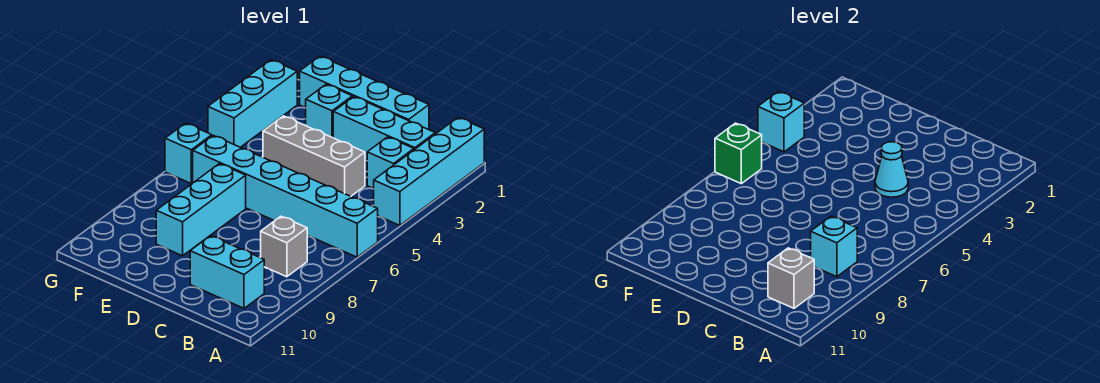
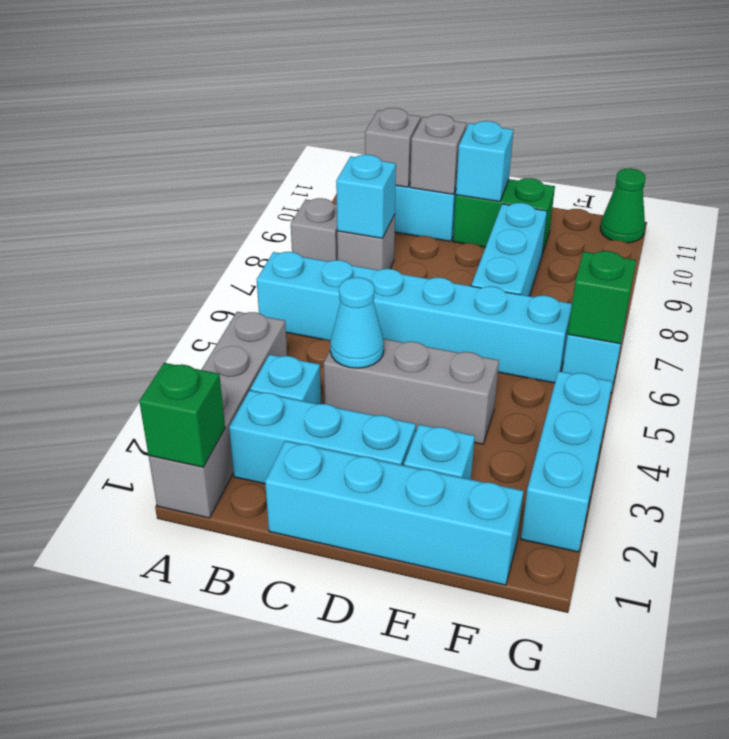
cyan 1x4 brick [374,118,484,226] -> grey 1x4 brick [149,312,287,518]
none -> green 1x1 brick [139,363,225,467]
none -> grey 1x1 brick [291,198,338,262]
none -> grey 1x1 brick [410,114,467,194]
none -> green 1x2 brick [453,178,555,254]
cyan 1x1 brick [758,91,804,152] -> cyan 1x1 brick moved to [456,121,513,202]
none -> green 1x1 cone [600,168,645,243]

